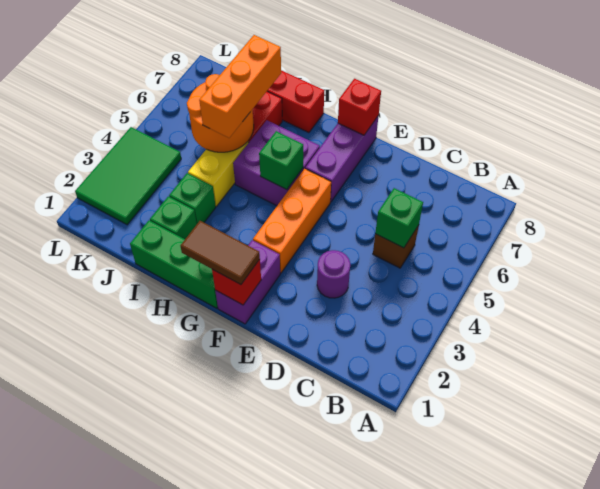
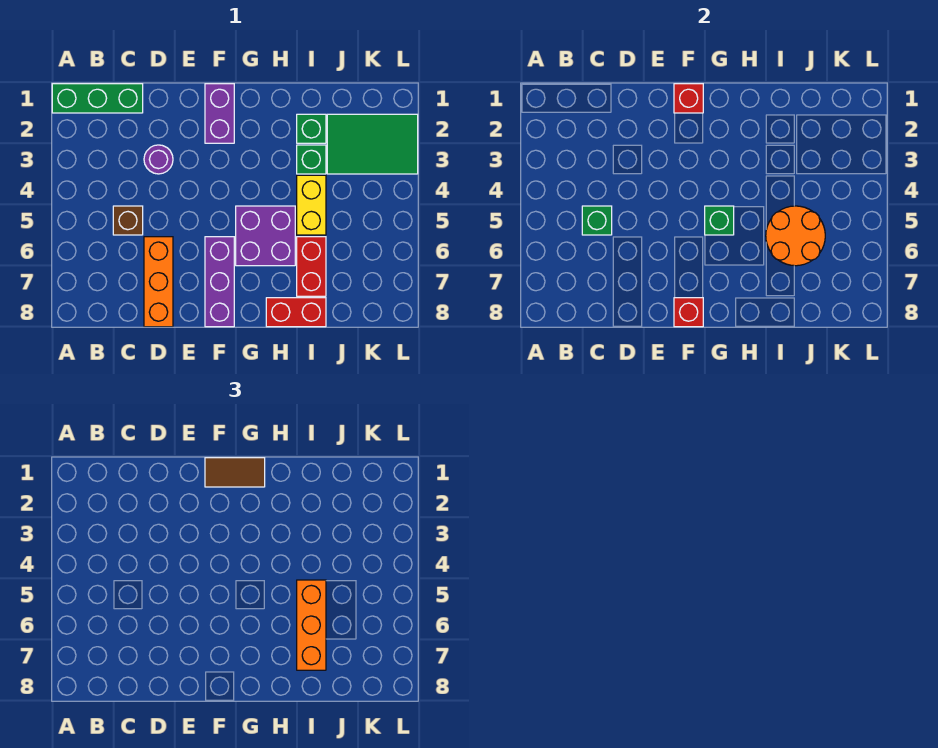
orange 1x3 brick [253,169,331,273] -> orange 1x3 brick moved to [144,237,173,327]
green 1x3 brick [130,220,218,308] -> green 1x3 brick moved to [52,84,143,113]
green 2x3 tile [75,127,181,225] -> green 2x3 tile turned to [327,114,418,174]

